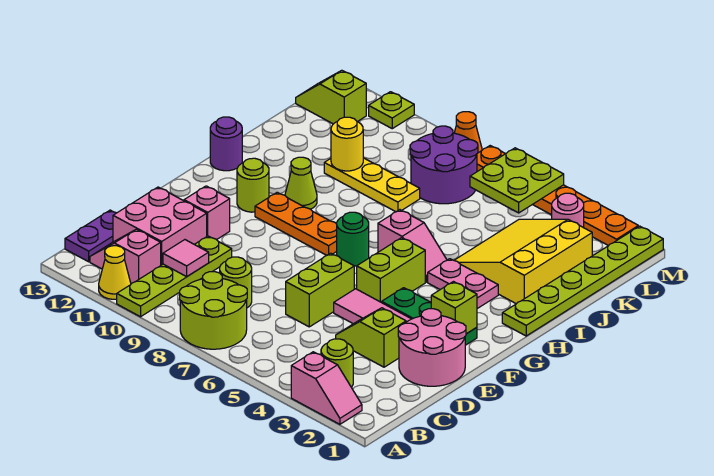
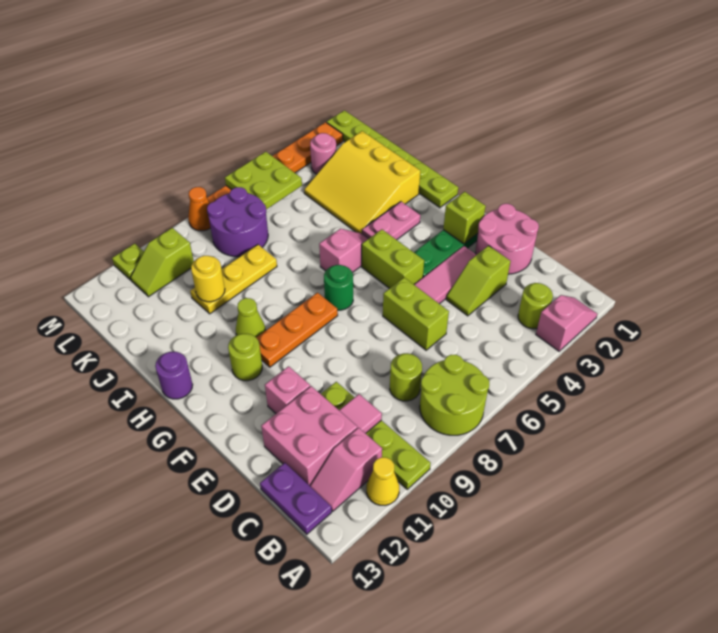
lime 1x2 slope [296,70,366,124] -> lime 1x2 slope moved to [131,228,194,297]

